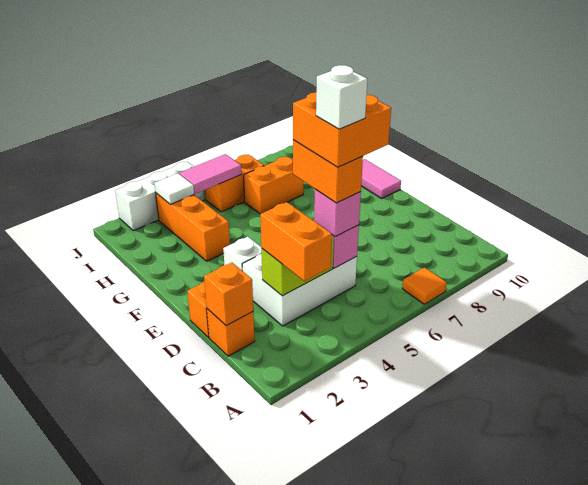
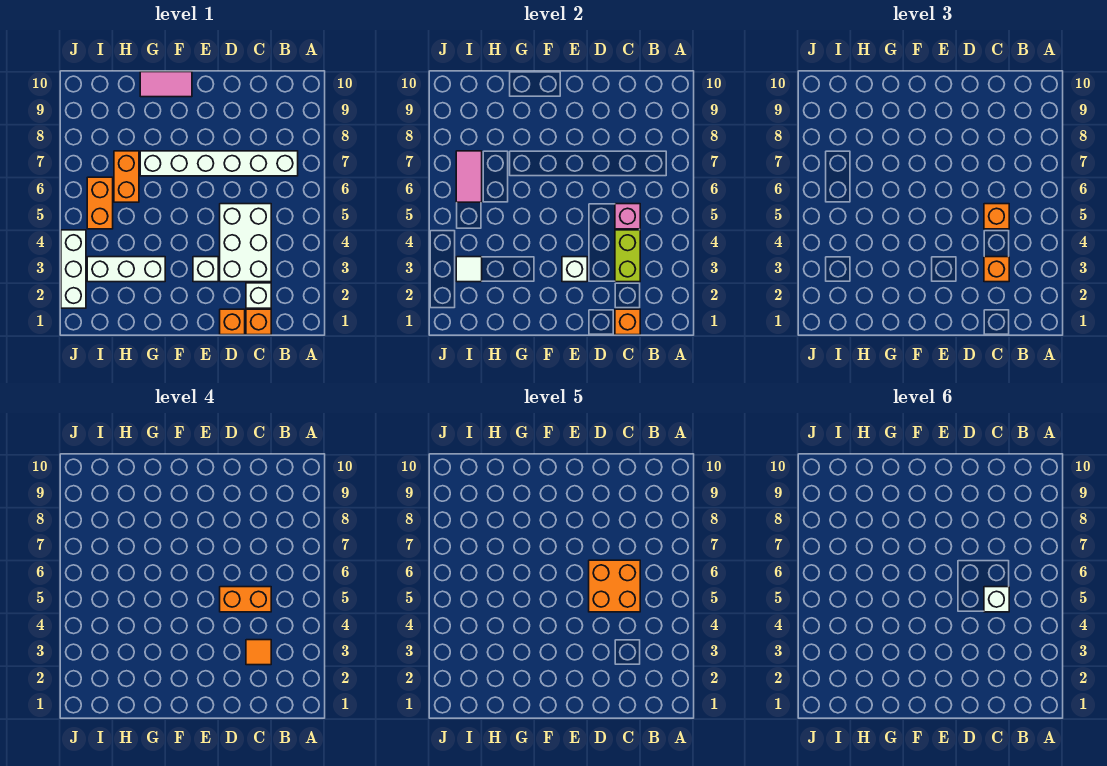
orange 1x1 tile [402,268,447,304] -> orange 1x1 tile moved to [246,640,271,665]
orange 1x2 brick [260,202,332,281] -> orange 1x1 brick [984,257,1009,282]
none -> white 1x6 brick [140,151,298,176]
none -> white 1x1 brick [246,283,271,308]
pink 1x1 brick [314,189,361,237] -> orange 1x1 brick [984,204,1009,229]
none -> white 1x1 brick [562,257,587,282]
orange 1x3 brick [156,193,230,261] -> white 1x3 brick [87,257,165,282]
pink 1x2 tile [179,154,242,194] -> pink 1x2 tile moved to [456,151,482,202]

